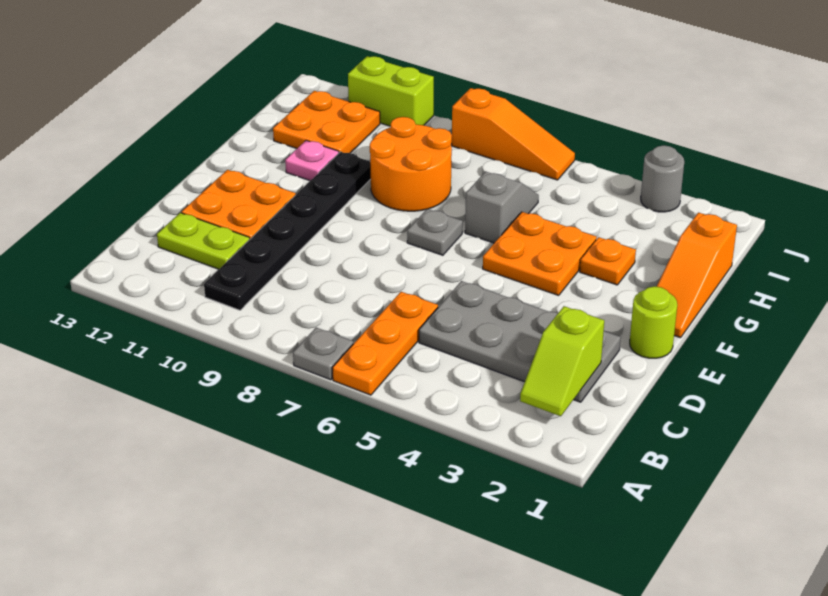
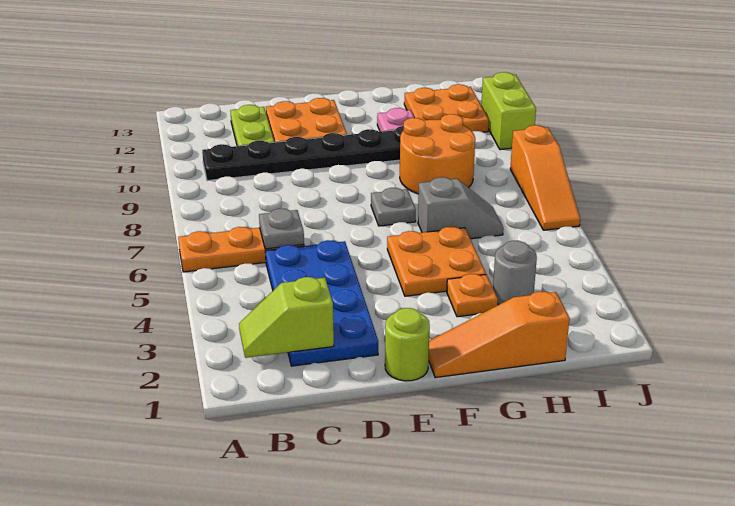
grey 1x1 plate [293,328,353,380] -> grey 1x1 plate moved to [259,209,304,249]
grey 2x4 plate [419,281,621,402] -> blue 2x4 plate [265,240,378,366]
grey 1x1 round brick [641,145,684,212] -> grey 1x1 round brick moved to [493,241,537,305]

